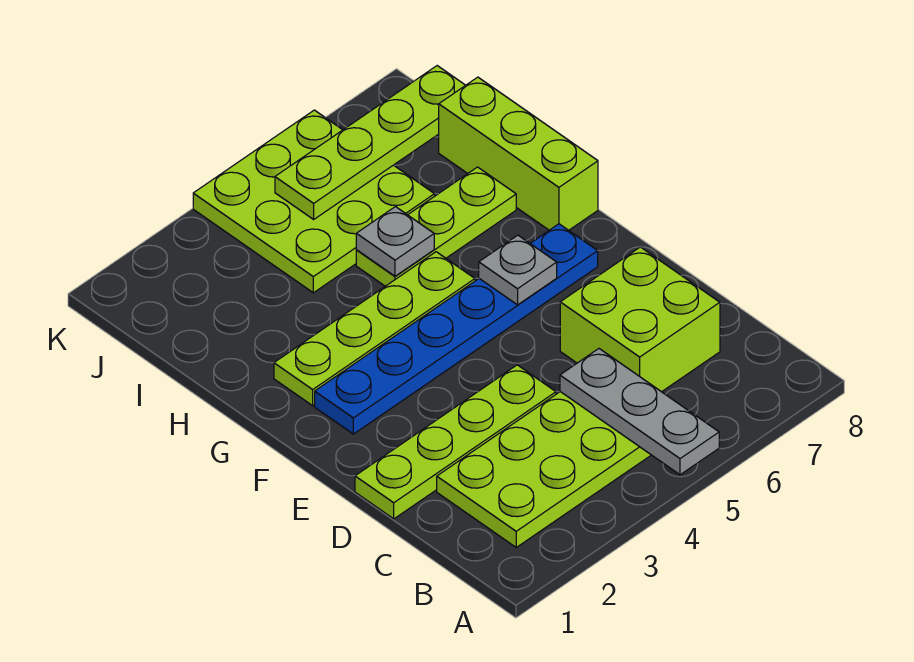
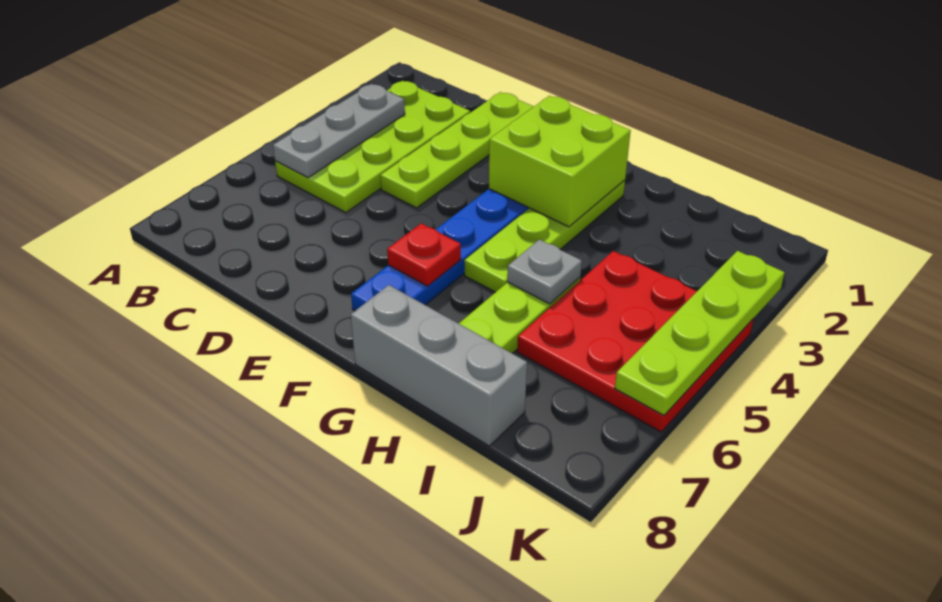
grey 1x3 plate [560,349,719,475] -> grey 1x3 plate turned to [273,84,405,177]
lime 2x2 brick [560,247,720,392] -> lime 2x2 brick moved to [489,96,631,227]
grey 1x1 plate [479,235,557,305] -> red 1x1 plate [387,223,461,286]
lime 1x3 brick [439,77,598,230] -> grey 1x3 brick [351,285,527,446]
lime 3x3 plate [193,110,435,293] -> red 3x3 plate [517,251,753,432]
lime 1x4 plate [275,66,466,219] -> lime 1x4 plate moved to [615,251,785,415]

